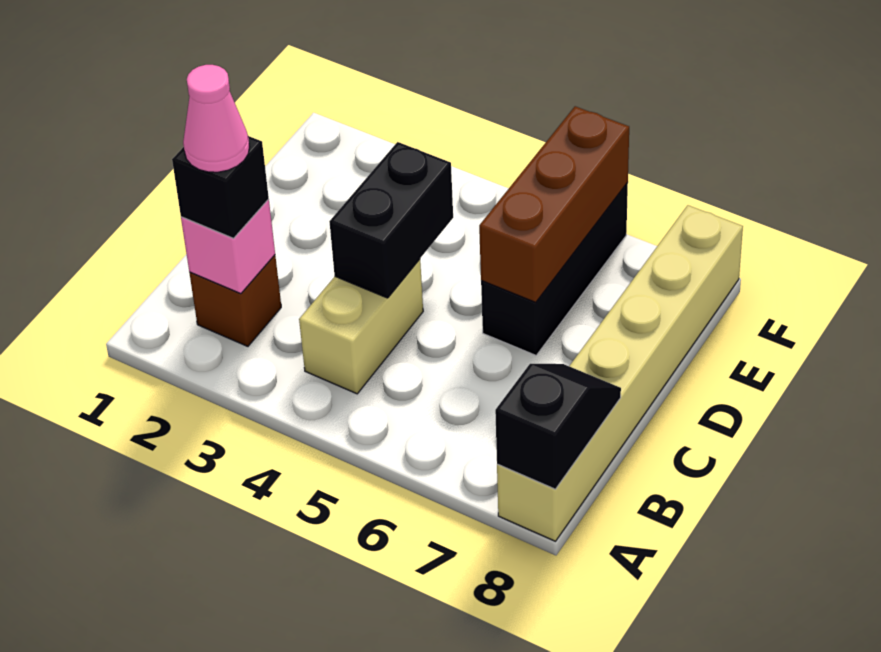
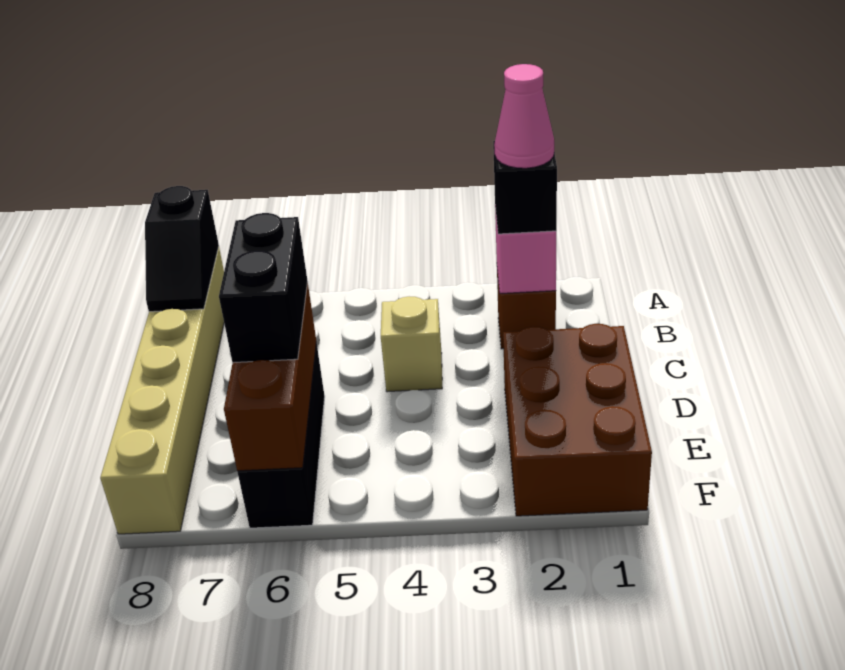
tan 1x2 brick [299,259,423,394] -> tan 1x1 brick [381,297,442,392]
black 1x2 brick [329,142,453,298] -> black 1x2 brick moved to [219,213,308,363]
none -> brown 2x3 brick [503,324,652,516]

